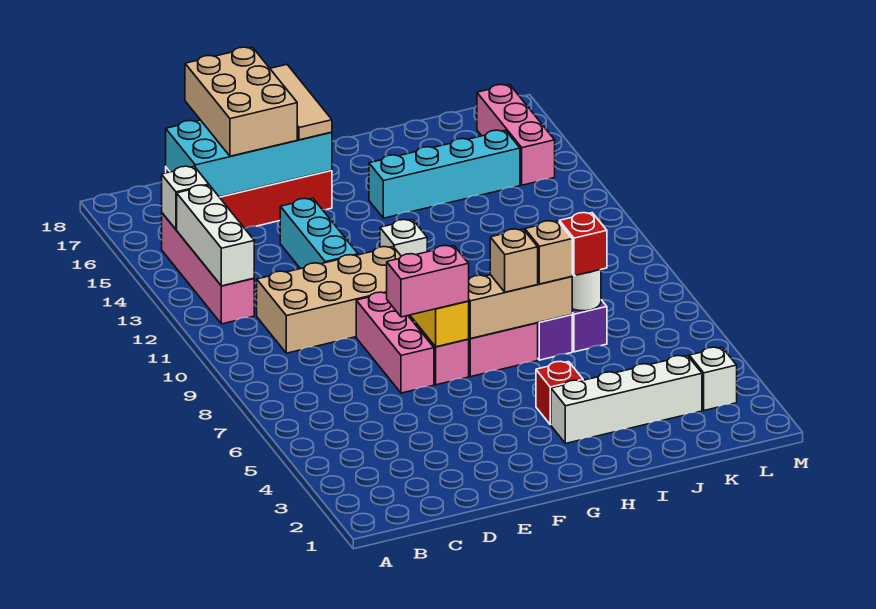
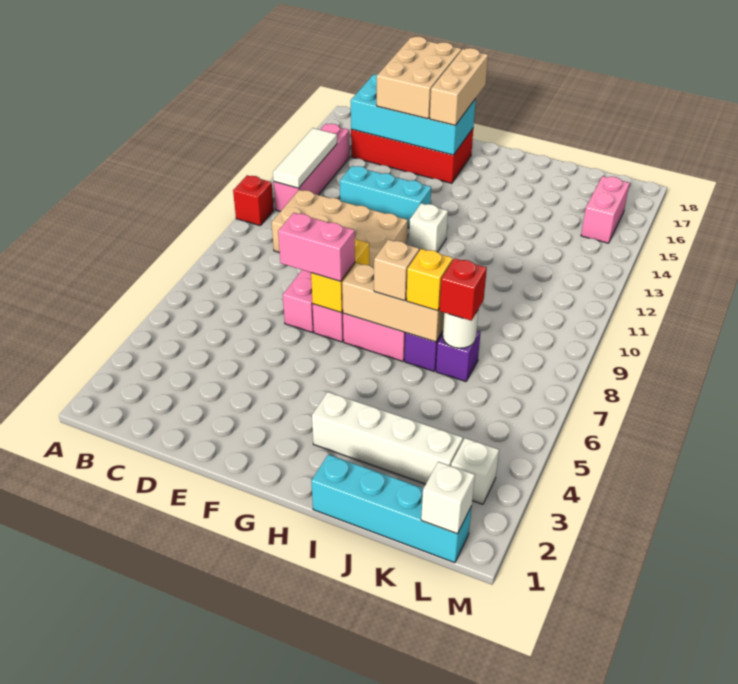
white 1x3 brick [177,185,254,286] -> white 1x3 tile [273,128,337,188]
white 1x1 brick [162,166,209,230] -> white 1x1 brick moved to [421,462,475,534]
cyan 1x3 brick [280,198,358,269] -> cyan 1x3 brick turned to [340,166,431,228]
tan 1x3 tile [270,65,332,140] -> tan 1x3 brick [430,48,488,125]
red 1x1 brick [536,361,583,425] -> red 1x1 brick moved to [233,175,274,226]
cyan 1x4 brick [369,130,520,218] -> cyan 1x4 brick moved to [311,455,472,563]
tan 1x1 brick [525,221,572,284] -> yellow 1x1 brick [406,249,453,311]
pink 1x3 brick [477,85,555,185] -> pink 1x2 brick [581,176,630,243]

